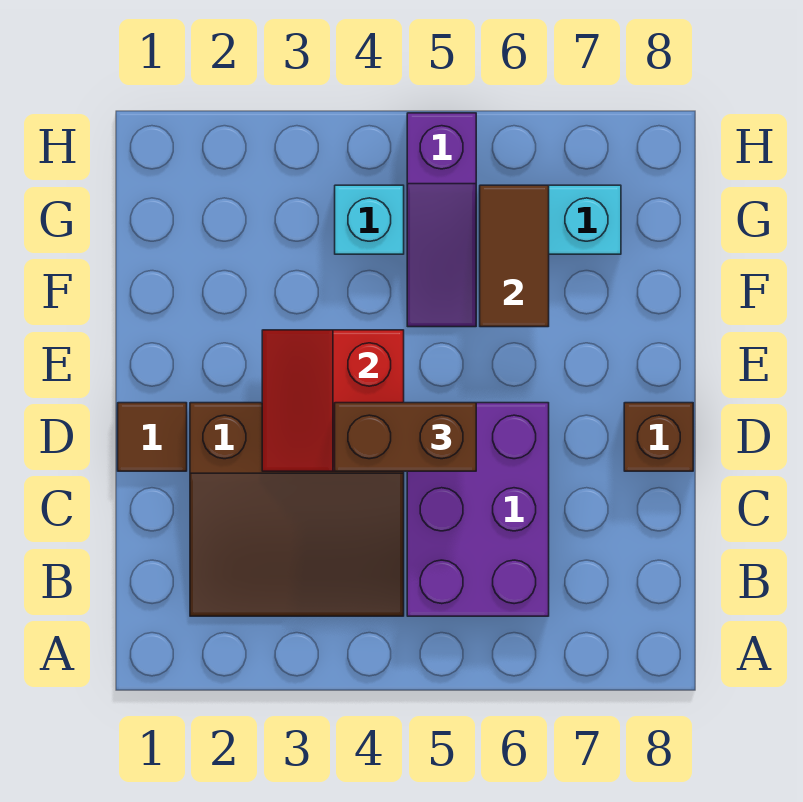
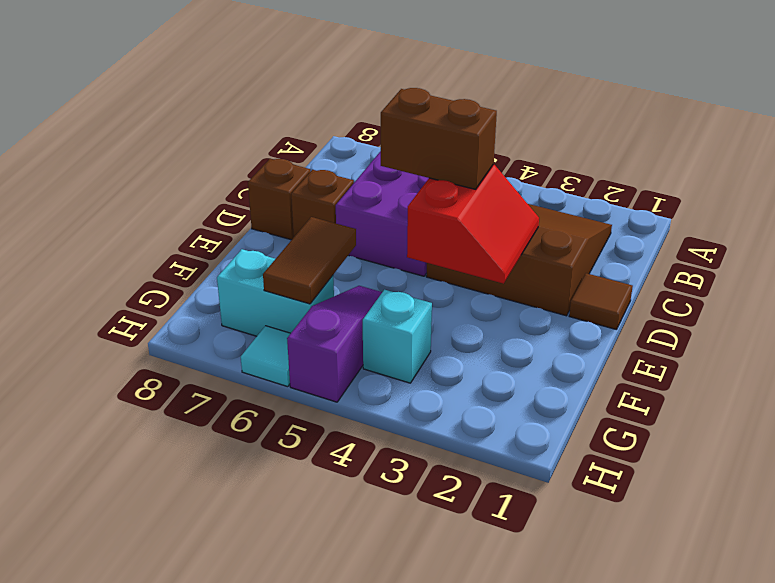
none -> brown 1x1 brick [291,170,354,237]
none -> cyan 1x1 tile [241,326,291,387]

